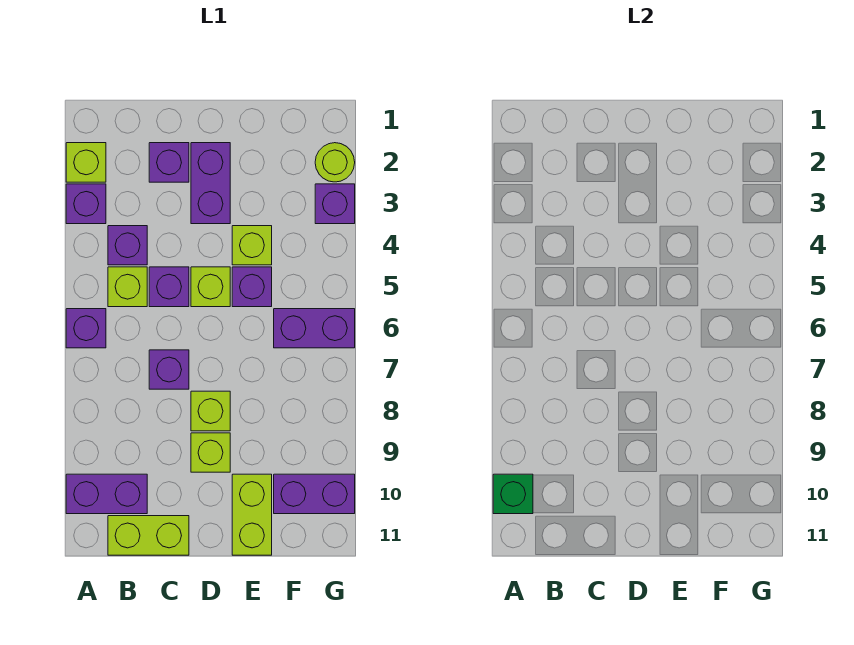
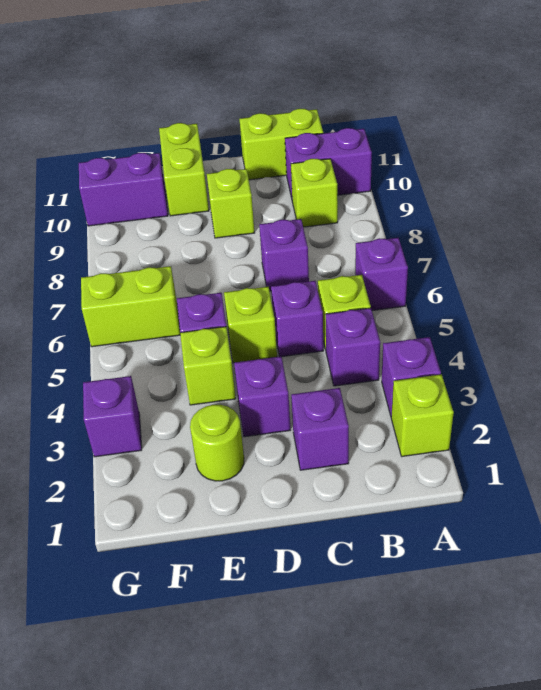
green 1x1 brick [493,474,533,514] -> none
purple 1x2 brick [191,143,230,224] -> purple 1x1 brick [234,356,290,437]
lime 1x1 brick [191,391,230,431] -> lime 1x1 brick moved to [291,159,338,227]
purple 1x2 brick [274,309,355,348] -> lime 1x2 brick [81,266,180,347]
lime 1x1 round brick [315,143,355,182] -> lime 1x1 round brick moved to [190,405,244,481]

